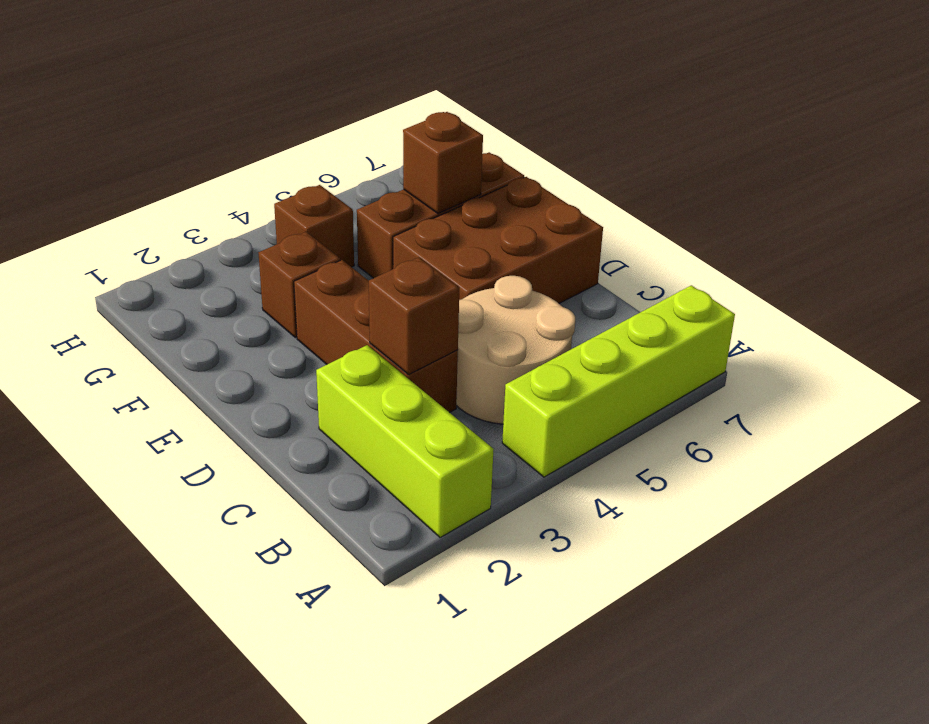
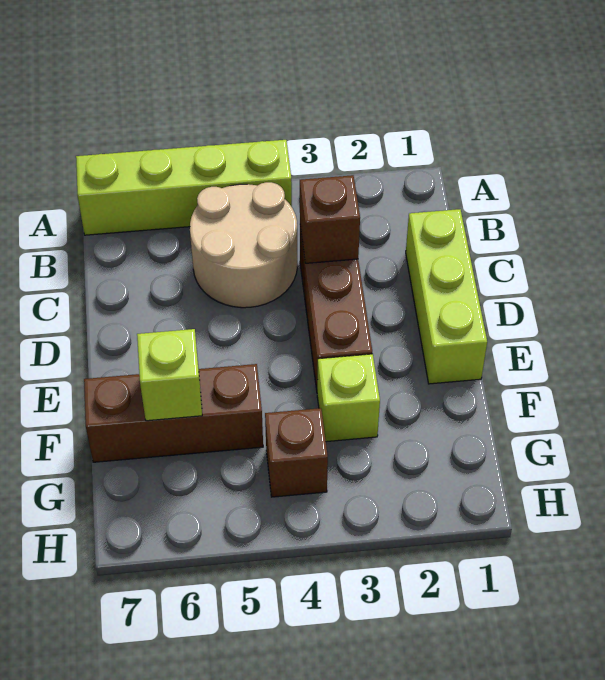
lime 1x3 brick [316,345,494,538] -> lime 1x3 brick moved to [406,209,487,384]
brown 2x3 brick [393,177,603,303] -> none
brown 1x1 brick [259,232,340,338] -> lime 1x1 brick [317,354,380,442]
brown 1x1 brick [403,112,483,214] -> lime 1x1 brick [137,329,202,421]

